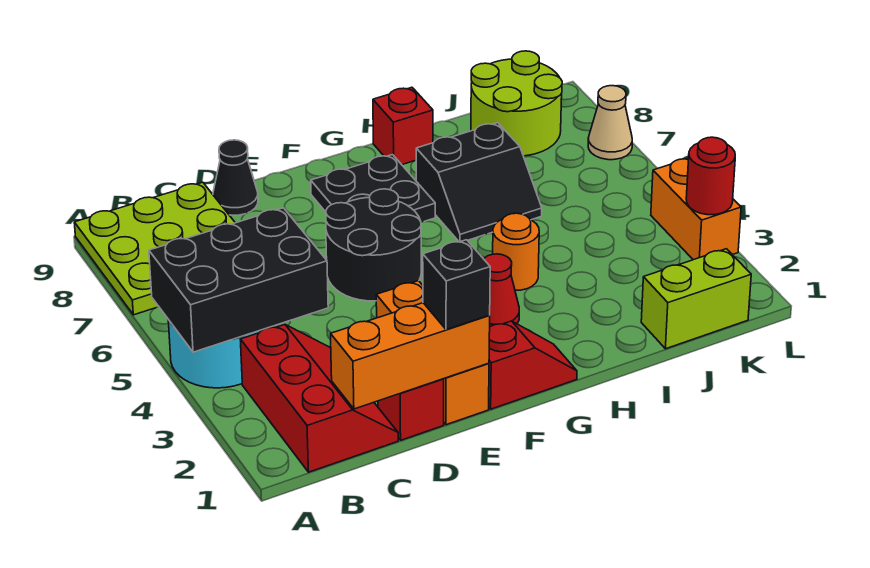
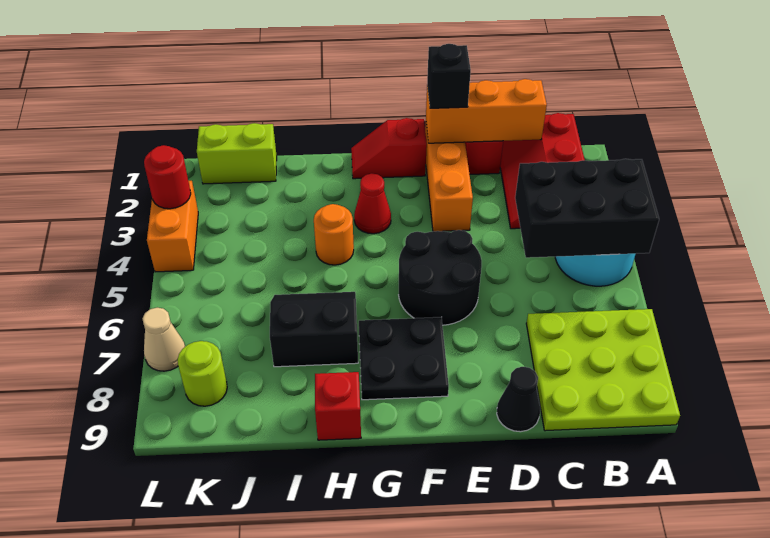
lime 2x2 round brick [471,51,562,156] -> lime 1x1 round brick [178,341,227,406]

